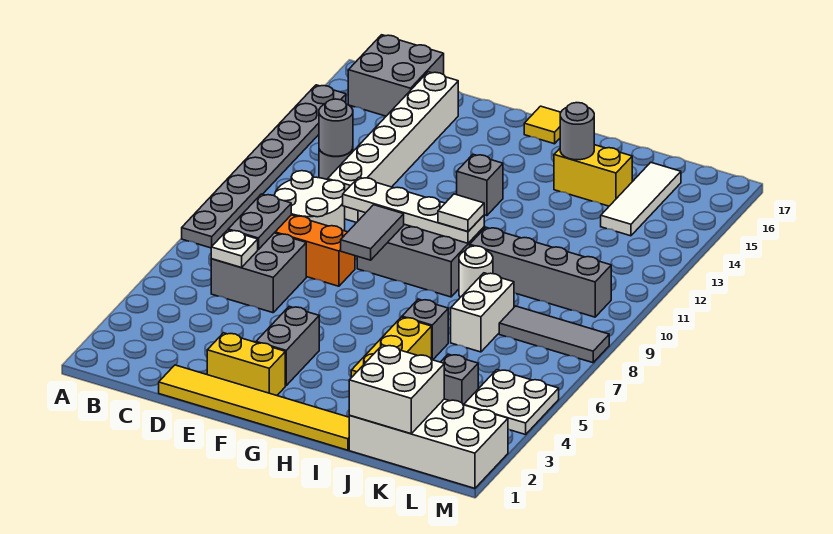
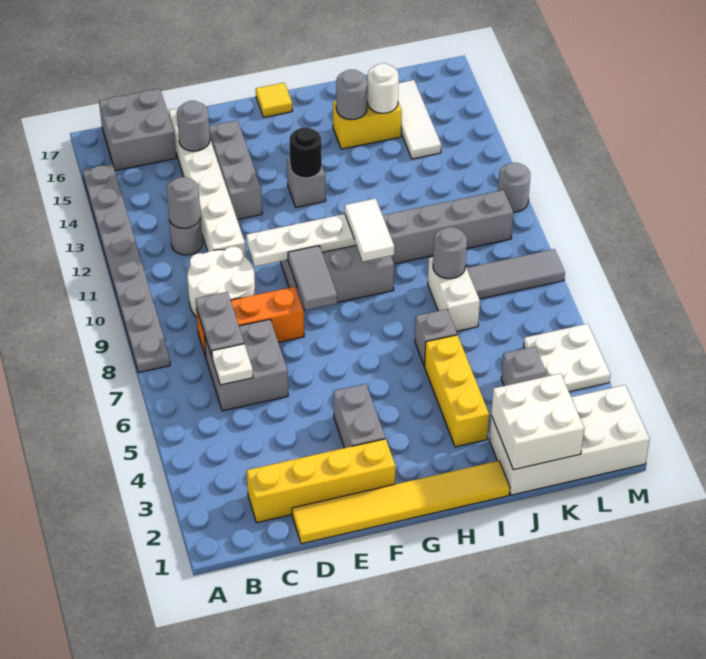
none -> grey 1x1 round brick [177,101,210,151]
yellow 1x2 brick [207,333,285,395] -> yellow 1x4 brick [246,439,396,523]
none -> grey 1x3 brick [209,120,262,220]
none -> black 1x1 round brick [290,127,322,178]
white 1x1 tile [438,194,484,232] -> white 1x2 tile [345,198,394,261]
white 1x1 round brick [459,246,493,297] -> white 1x1 round brick moved to [367,63,399,113]
none -> grey 1x1 round brick [433,227,467,279]
none -> grey 1x1 round brick [498,163,530,212]

